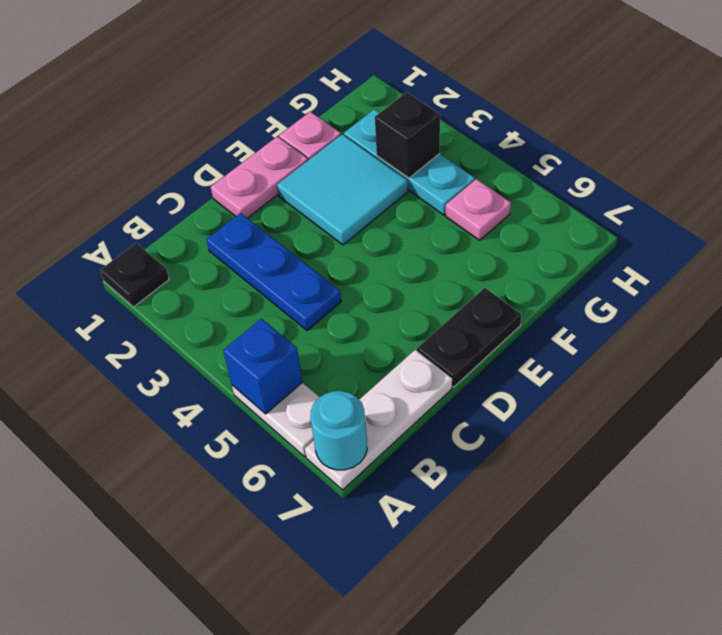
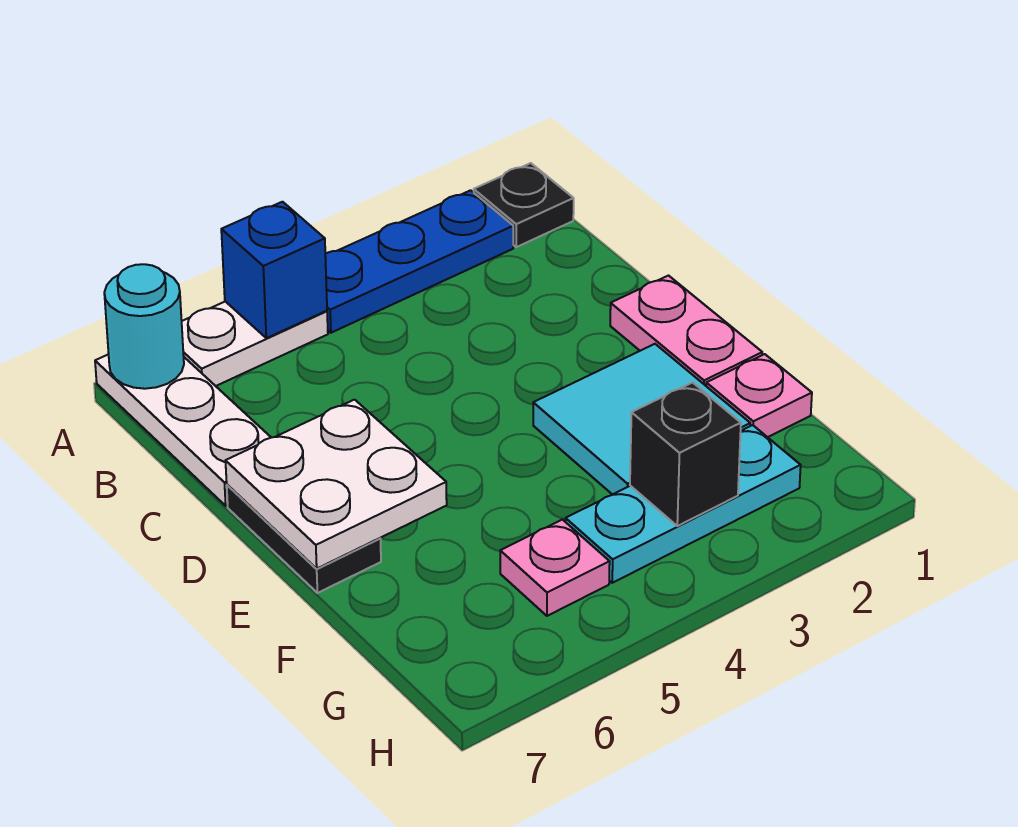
blue 1x3 plate [206,213,341,330] -> blue 1x3 plate moved to [325,190,513,333]
none -> white 2x2 plate [226,400,447,568]

